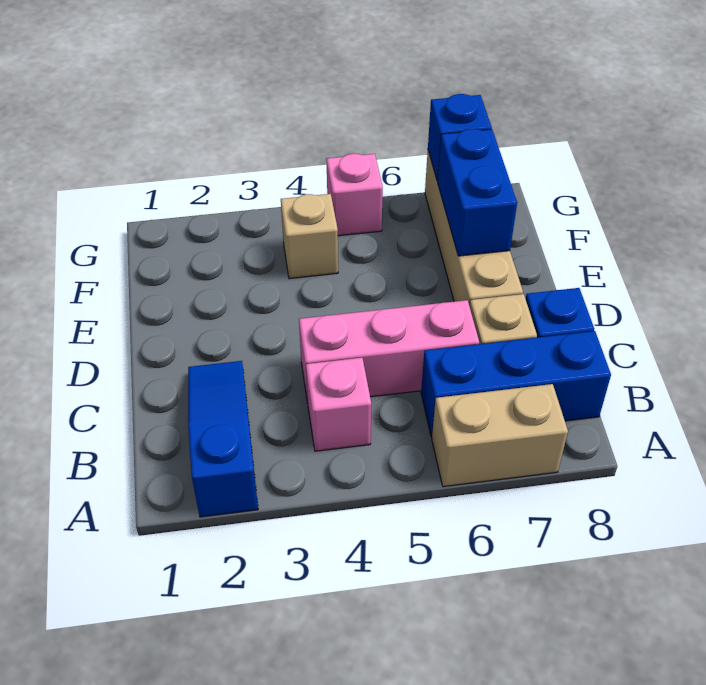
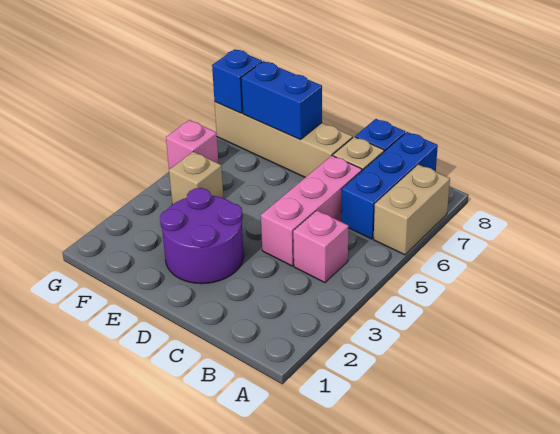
blue 1x3 slope [188,361,258,517] -> none
none -> purple 2x2 round brick [160,188,244,284]

